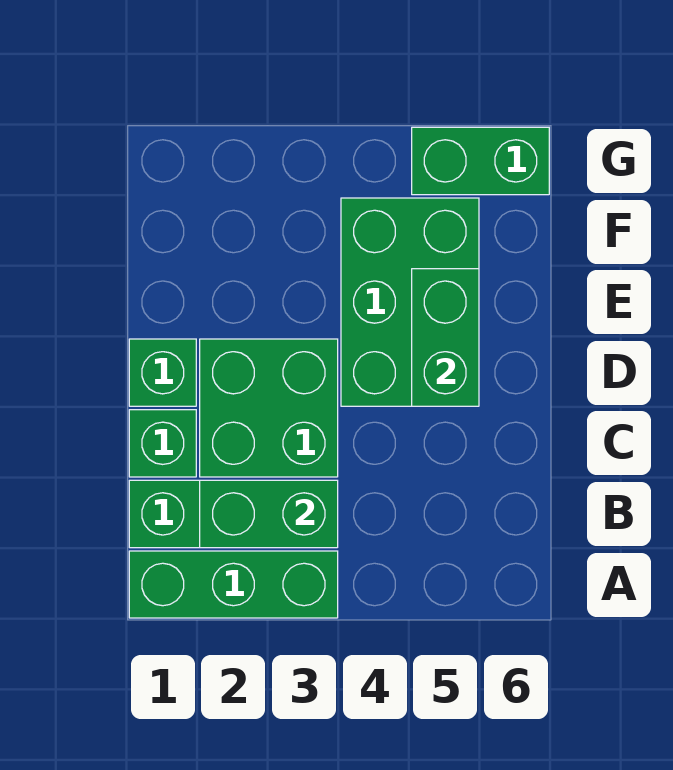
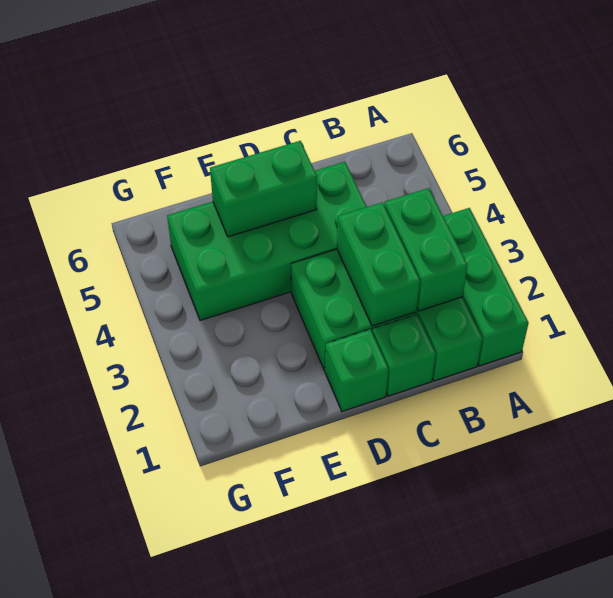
green 2x3 brick [341,198,479,406] -> green 2x4 brick [167,162,366,320]
green 1x2 brick [412,127,549,195] -> green 1x2 brick moved to [337,203,420,326]

